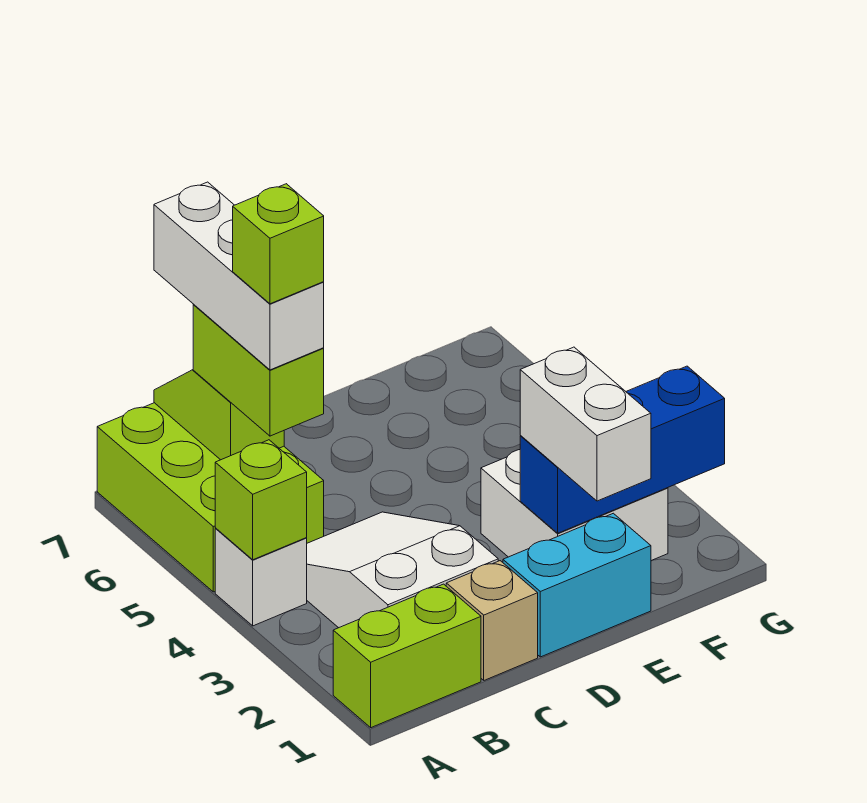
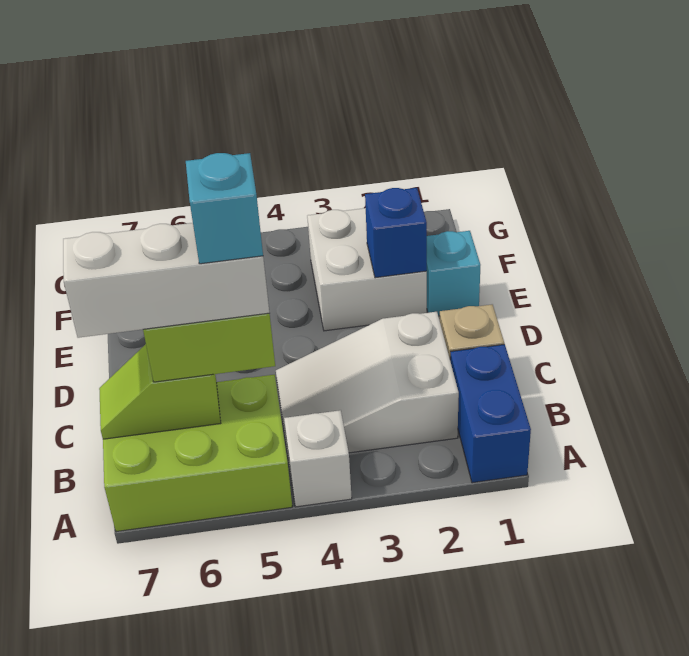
lime 1x2 brick [333,584,481,728] -> blue 1x2 brick [450,344,531,483]
lime 1x1 brick [215,440,307,560] -> none
lime 1x1 brick [233,184,324,304] -> cyan 1x1 brick [186,153,263,264]
cyan 1x2 brick [503,513,651,657] -> cyan 1x1 brick [426,231,480,316]
white 1x2 brick [520,347,651,501] -> none
blue 1x3 brick [520,366,725,533] -> blue 1x1 brick [365,188,427,278]

